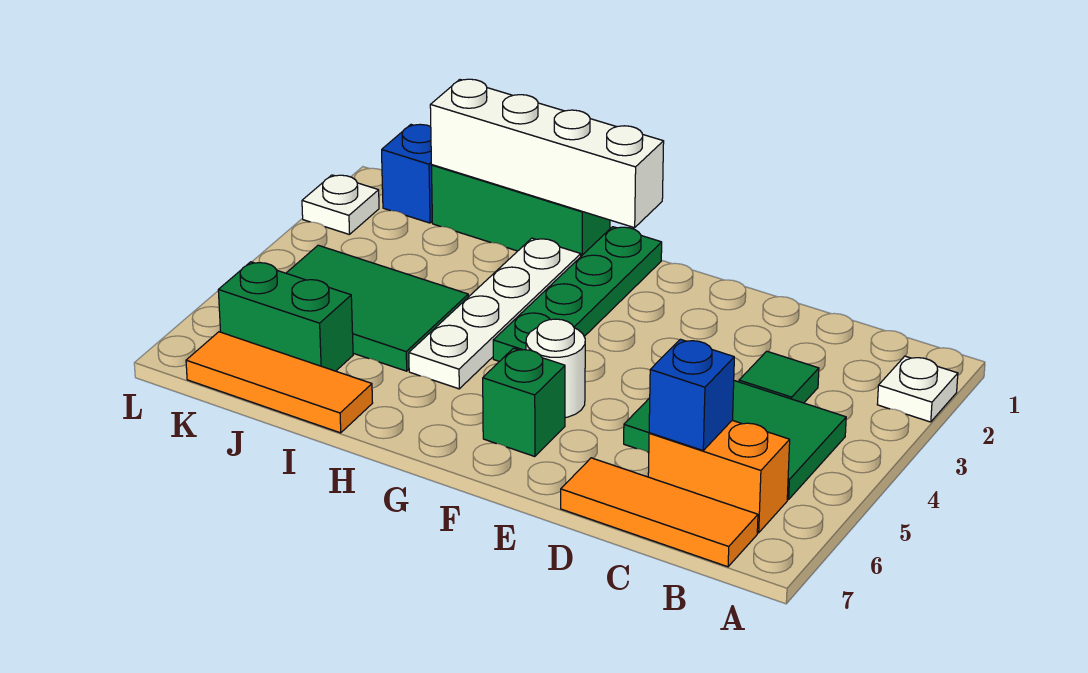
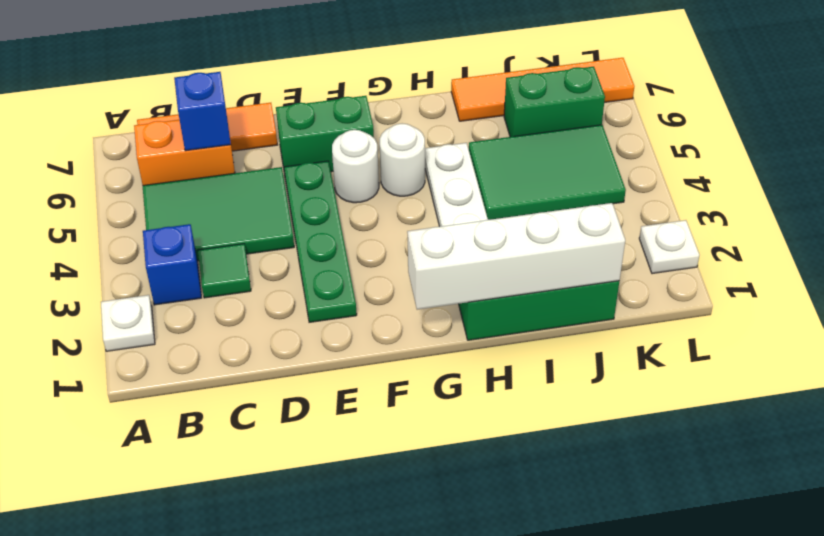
green 1x1 brick [483,348,565,457] -> green 1x2 brick [276,96,374,173]
green 1x4 plate [493,227,662,362] -> green 1x4 plate moved to [284,161,357,322]
none -> white 1x1 round brick [380,123,425,196]
orange 1x3 tile [186,332,373,433] -> orange 1x4 tile [451,58,634,121]
blue 1x1 brick [382,124,432,223] -> blue 1x1 brick moved to [143,224,201,305]

